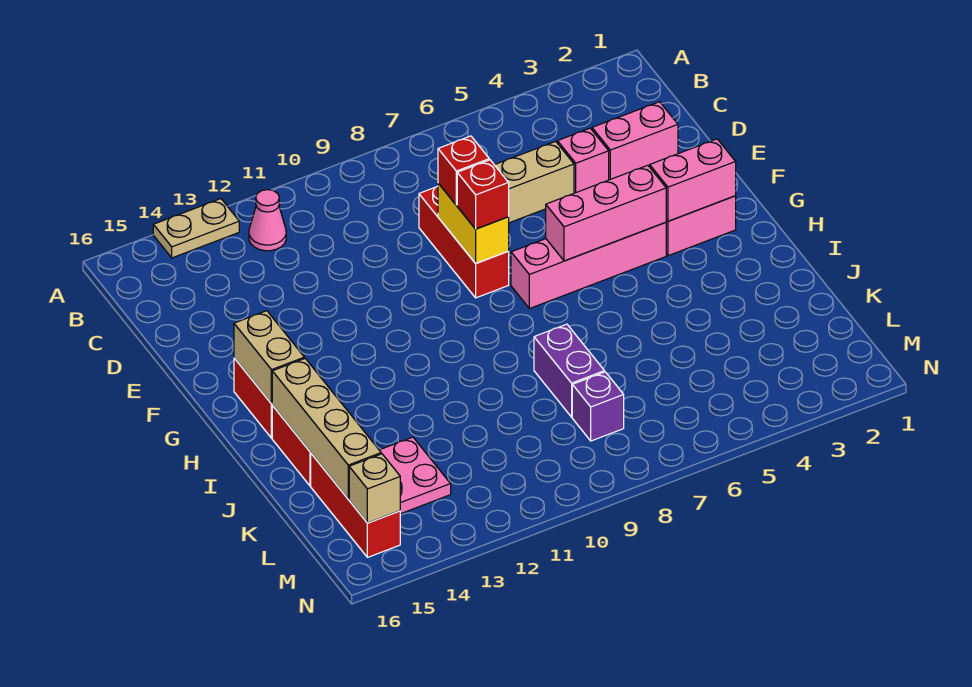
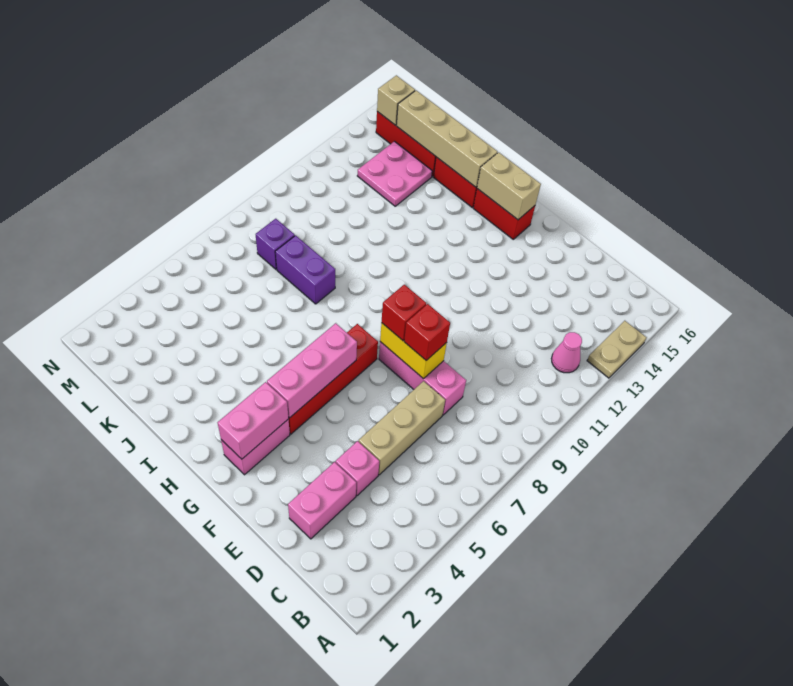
red 1x3 brick [419,186,509,298] -> pink 1x3 brick [379,342,466,415]
pink 1x4 brick [511,222,666,309] -> red 1x4 brick [288,324,378,434]

